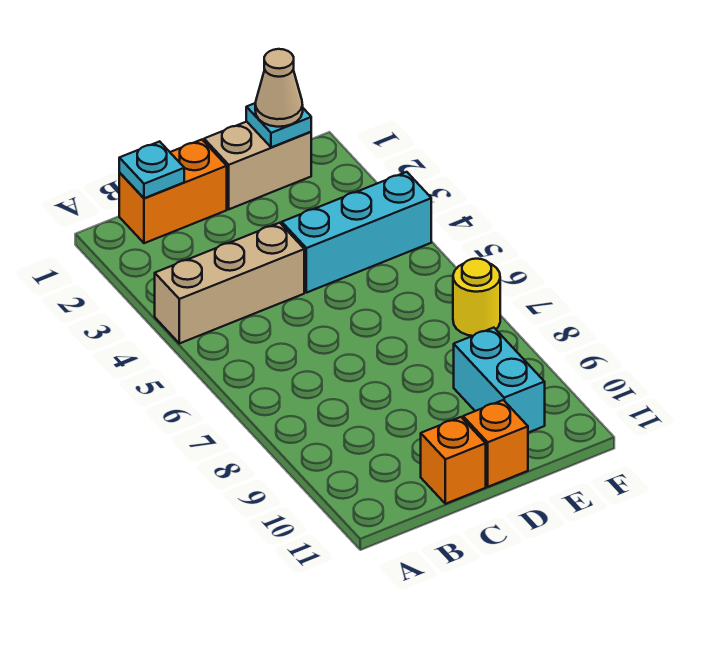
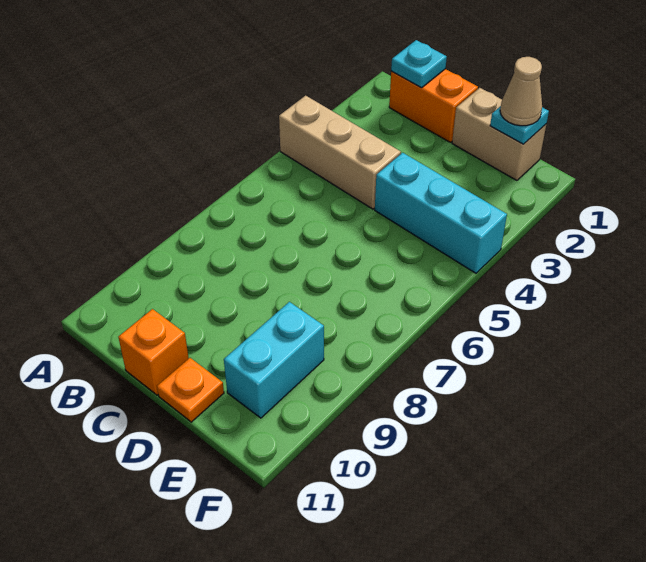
orange 1x1 brick [463,400,528,487] -> orange 1x1 plate [157,358,224,422]
yellow 1x1 round brick [453,259,500,336] -> none

